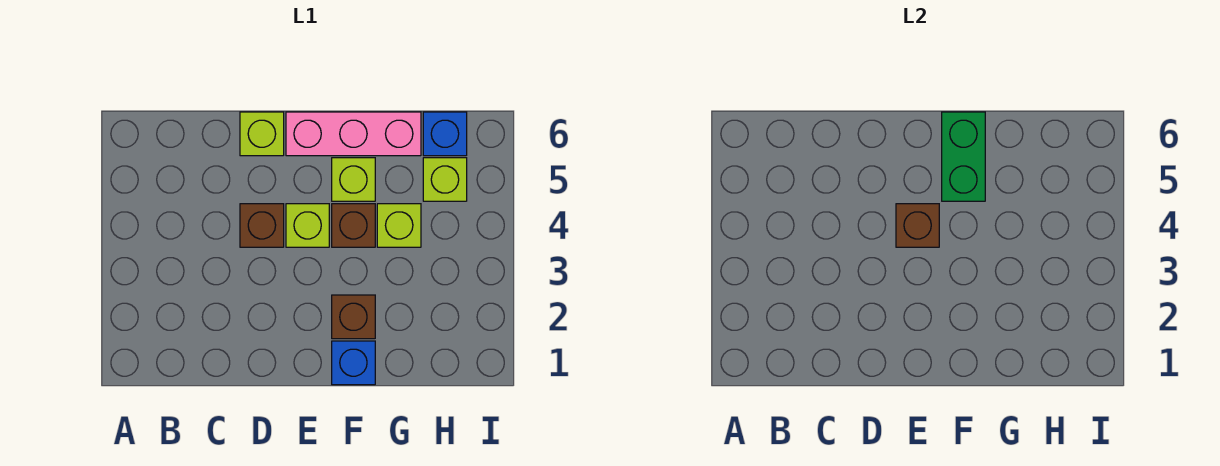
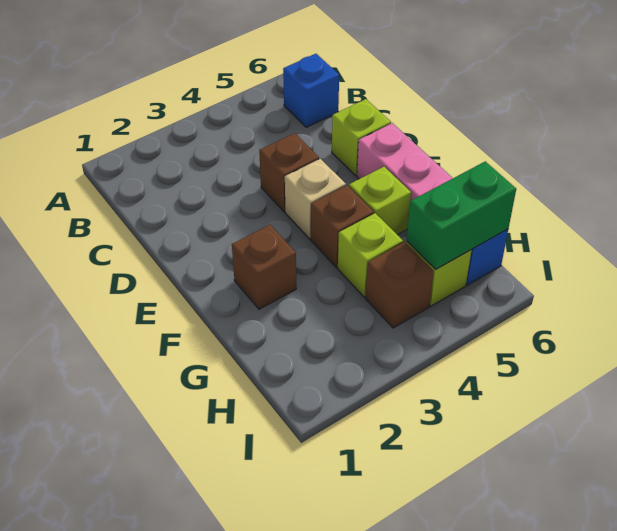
lime 1x1 brick [286,204,329,247] -> tan 1x1 brick [285,159,346,239]
brown 1x1 brick [896,204,939,247] -> brown 1x1 brick moved to [366,242,434,328]
blue 1x1 brick [332,341,375,385] -> blue 1x1 brick moved to [283,54,339,127]
green 1x2 brick [942,112,985,201] -> green 1x2 brick moved to [407,161,516,269]

